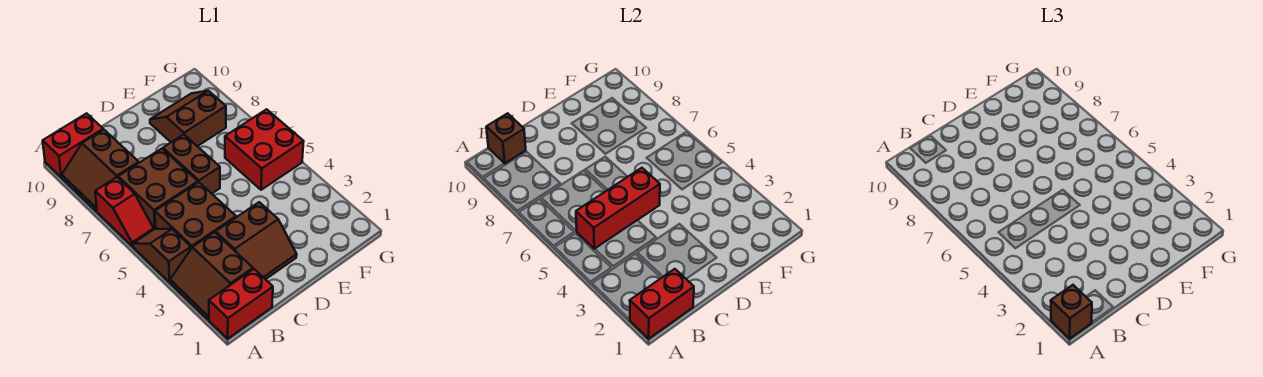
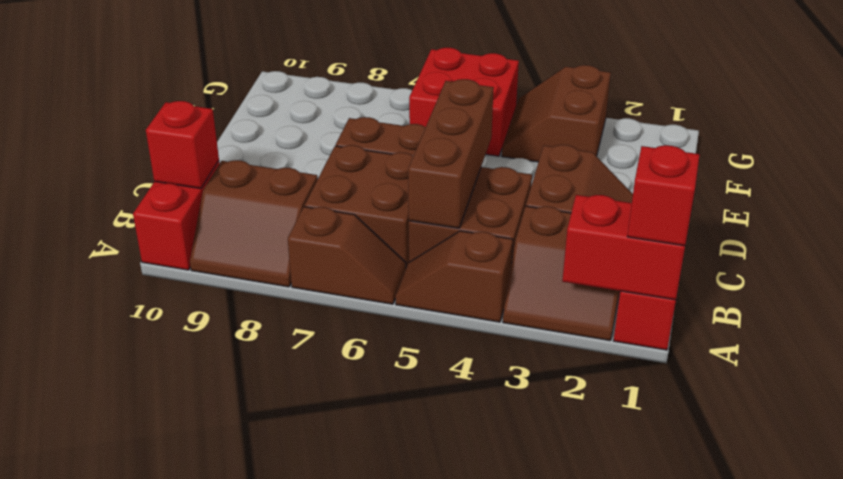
red 1x2 brick [630,269,694,339] -> red 1x2 brick turned to [562,195,685,300]
brown 1x1 brick [1051,285,1092,339] -> red 1x1 brick [627,145,700,246]
red 1x2 slope [95,177,154,246] -> brown 1x2 slope [288,207,406,304]
red 1x3 brick [576,168,660,249] -> brown 1x3 brick [408,79,494,228]
brown 1x1 brick [486,113,526,163] -> red 1x1 brick [146,101,219,189]
brown 2x2 slope [150,91,226,146] -> brown 2x2 slope moved to [502,65,611,162]

